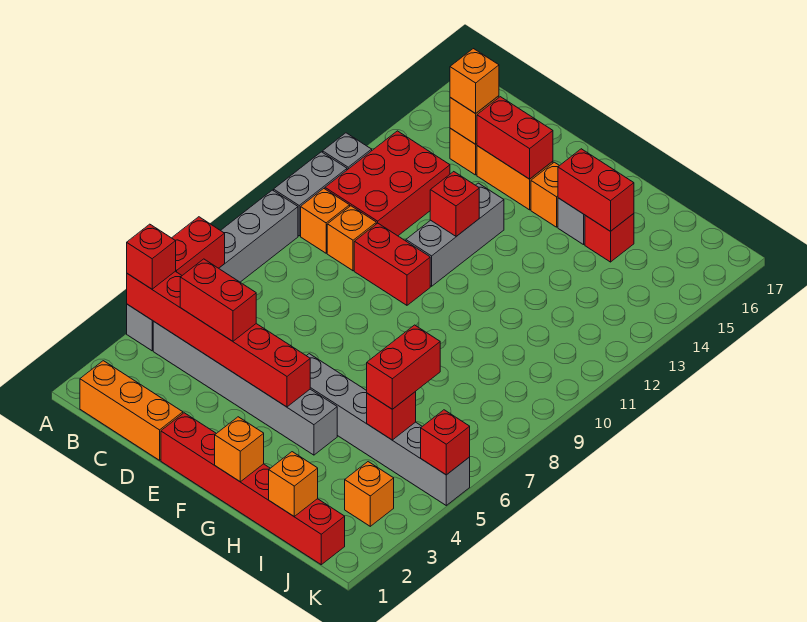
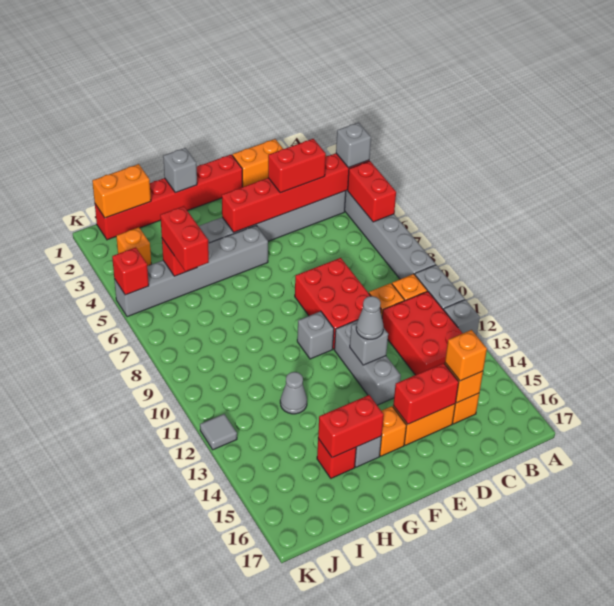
red 1x1 brick [127,224,176,289] -> grey 1x1 brick [336,123,371,168]
orange 1x3 brick [80,361,183,460] -> orange 1x2 brick [232,139,283,187]
red 1x2 brick [354,223,430,305] -> red 2x3 brick [295,258,381,349]
red 1x1 brick [430,172,479,236] -> grey 1x1 brick [350,323,388,365]
none -> grey 1x1 cone [356,296,384,339]
none -> grey 1x1 brick [297,311,334,359]
orange 1x1 brick [215,417,264,482] -> grey 1x1 brick [163,148,197,193]
none -> grey 1x1 cone [280,372,307,414]
orange 1x1 brick [269,452,318,516] -> orange 1x2 brick [92,164,151,218]
none -> grey 1x1 tile [200,414,237,450]

